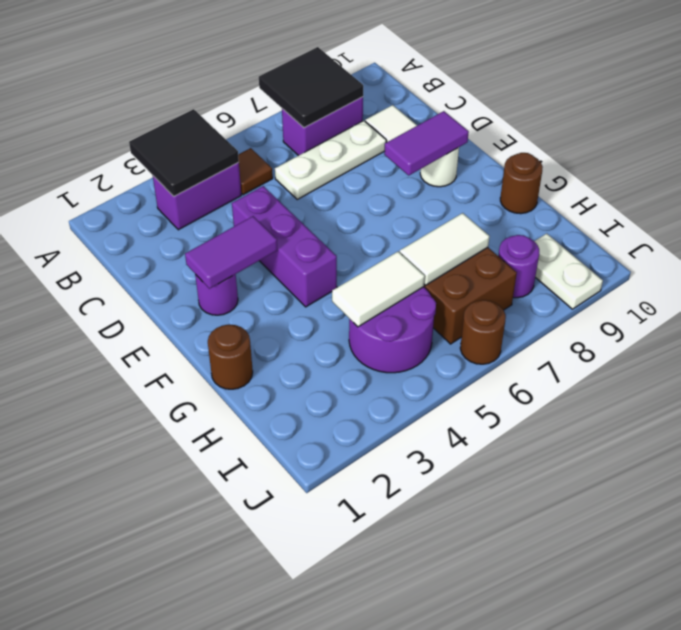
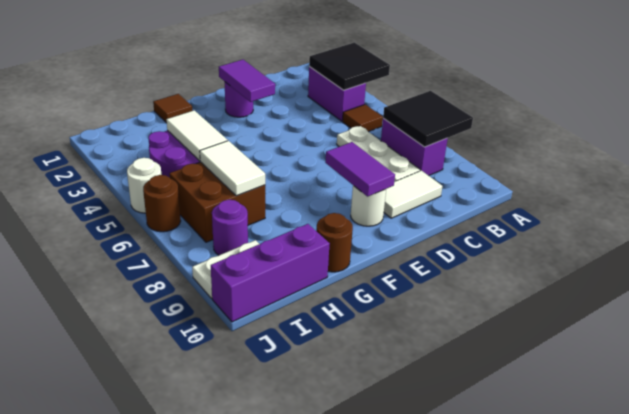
purple 1x3 brick [232,186,337,307] -> purple 1x3 brick moved to [211,224,330,322]
brown 1x1 round brick [208,324,253,389] -> brown 1x1 tile [153,94,192,123]
none -> white 1x1 round brick [127,158,161,213]

